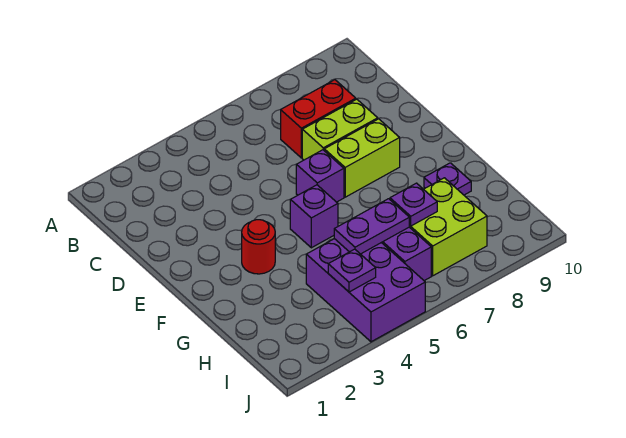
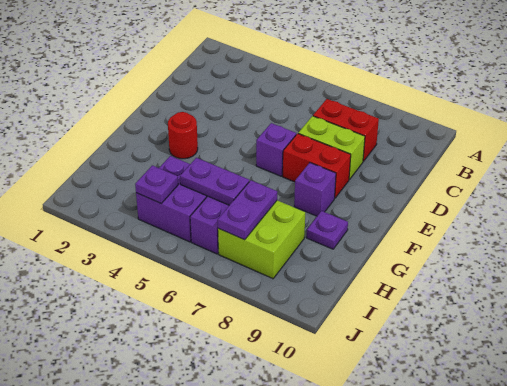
lime 1x2 brick [324,119,400,197] -> red 1x2 brick [283,134,351,198]
purple 1x1 brick [290,185,338,248] -> purple 1x1 brick moved to [294,163,336,216]
purple 2x3 brick [306,239,425,342] -> purple 2x2 brick [136,156,207,242]
purple 1x1 plate [390,183,437,226] -> purple 1x2 plate [218,180,277,240]

